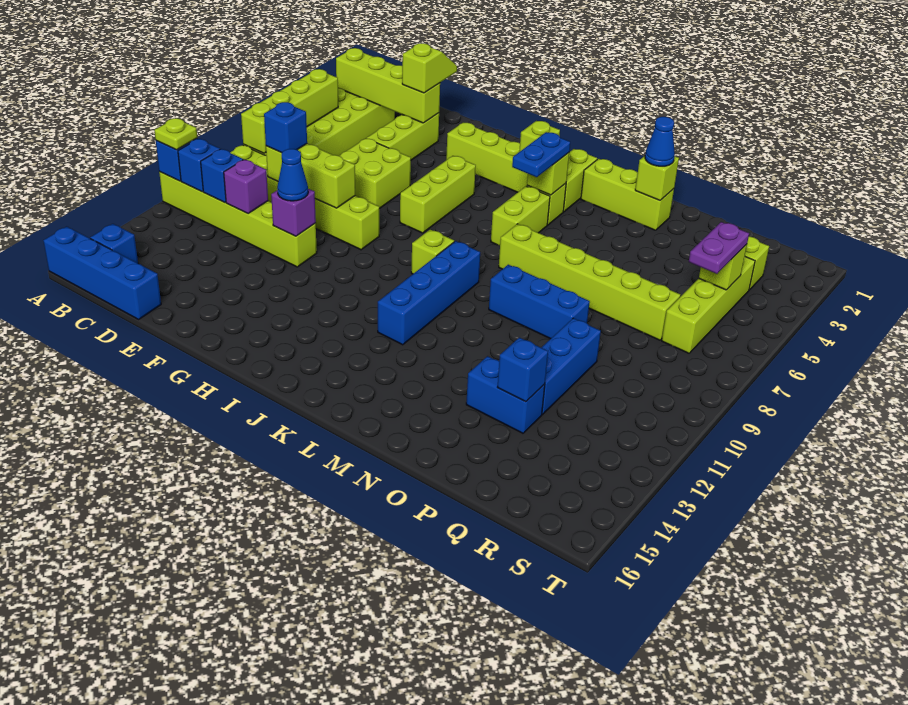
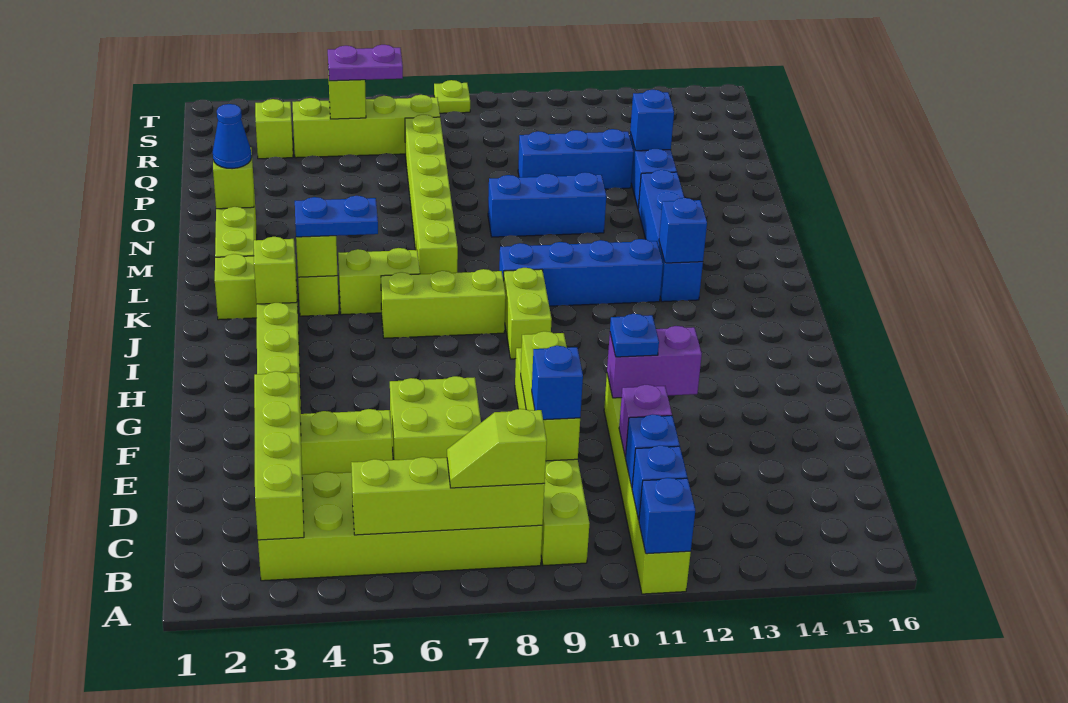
lime 1x1 plate [154,118,197,150] -> lime 1x1 plate moved to [434,80,470,113]
blue 1x4 brick [43,226,161,319] -> blue 1x4 brick moved to [638,170,703,302]
blue 1x1 brick [90,224,138,263] -> blue 1x1 brick moved to [659,198,707,263]
lime 1x2 slope [402,43,457,93] -> lime 1x2 slope moved to [447,409,547,488]
purple 1x1 brick [271,189,316,236] -> purple 1x2 brick [607,326,702,398]
blue 1x1 cone [277,149,308,201] -> blue 1x1 plate [610,314,659,357]
lime 1x3 brick [400,156,476,233] -> lime 1x3 brick moved to [381,269,506,338]
lime 1x1 brick [411,230,454,274] -> lime 1x2 brick [504,268,552,359]
blue 1x3 brick [489,265,590,339] -> blue 1x3 brick turned to [488,172,606,237]

